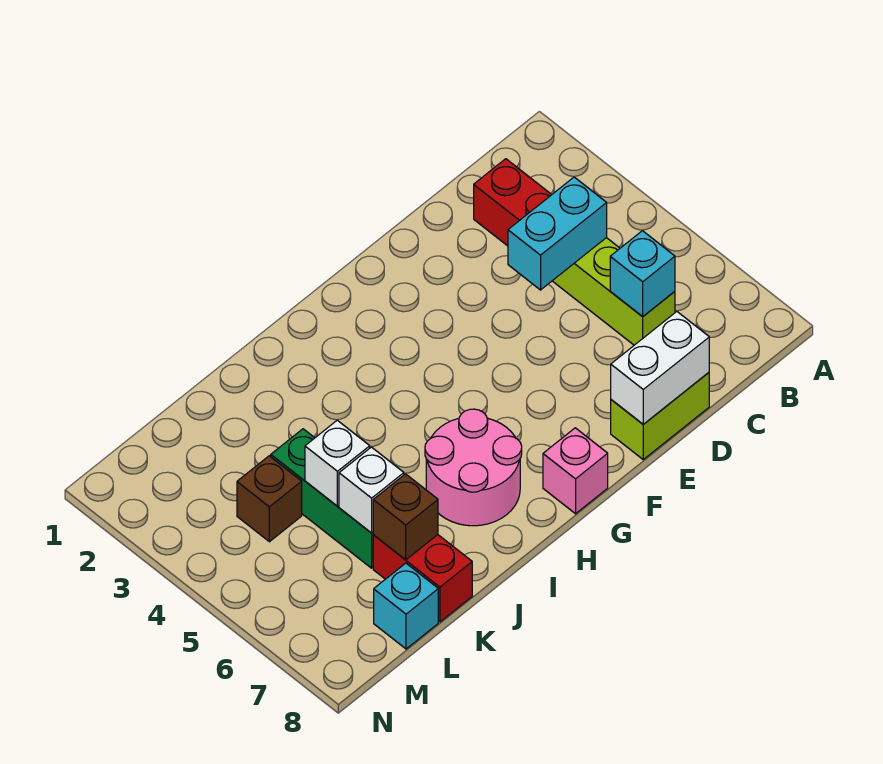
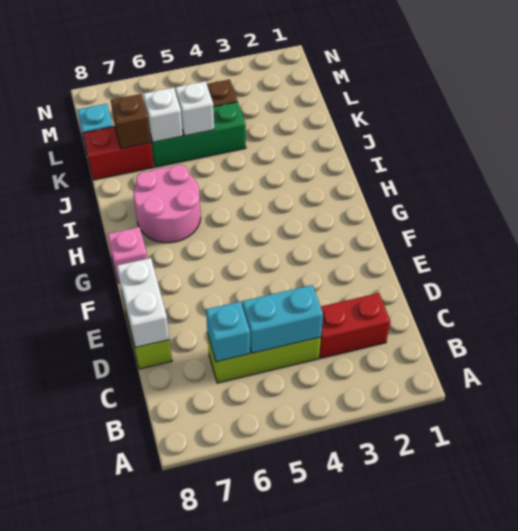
cyan 1x2 brick [508,177,607,290] -> cyan 1x2 brick turned to [242,285,323,353]

